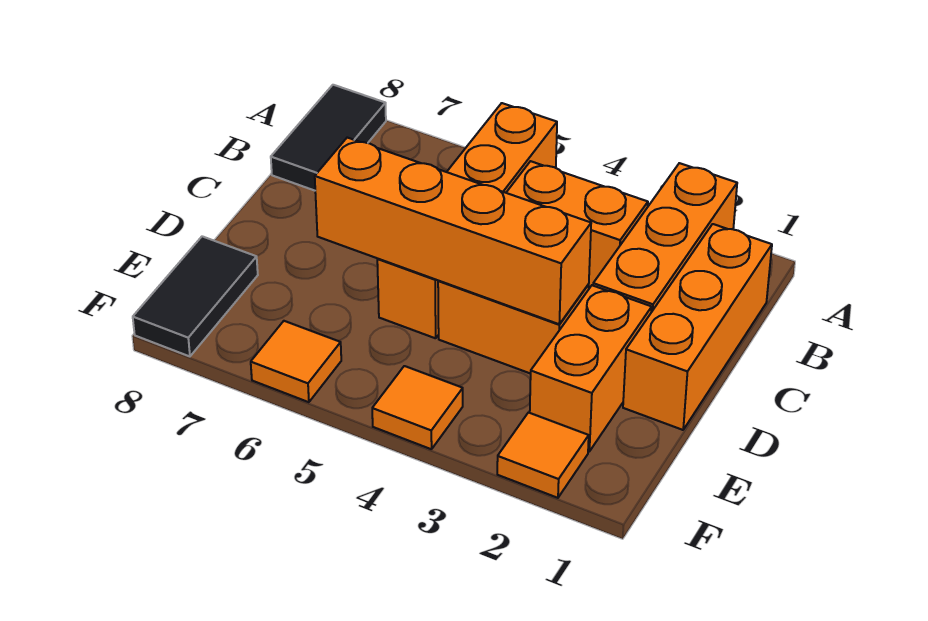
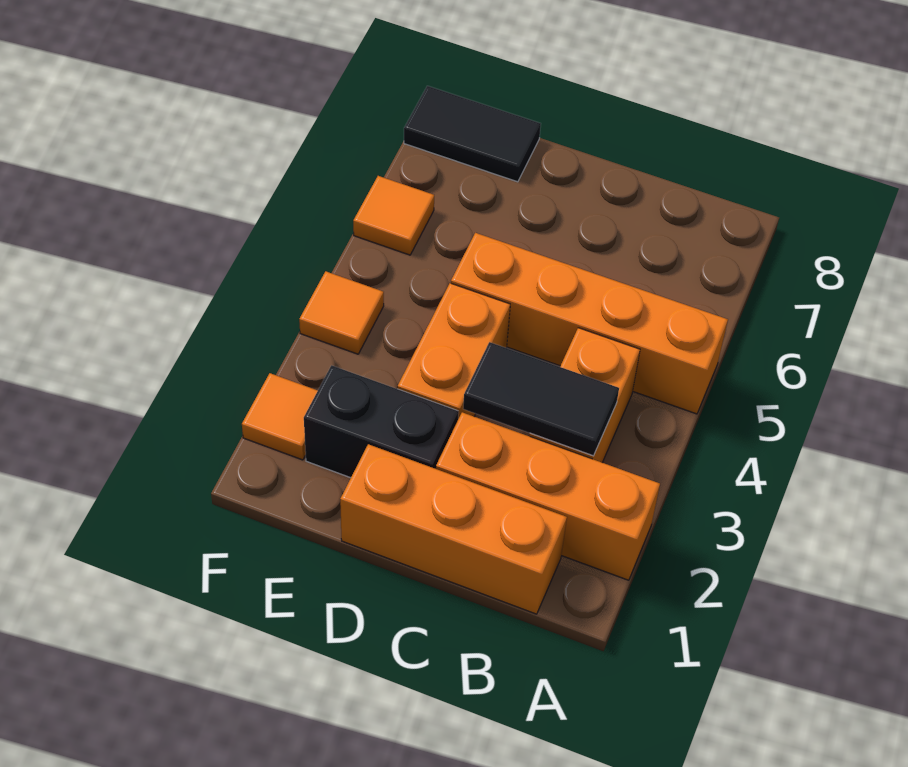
black 1x2 tile [271,85,386,191] -> black 1x2 tile moved to [463,342,619,456]
orange 1x2 brick [530,285,652,451] -> black 1x2 brick [304,365,459,478]
orange 1x4 brick [315,138,591,324] -> none

